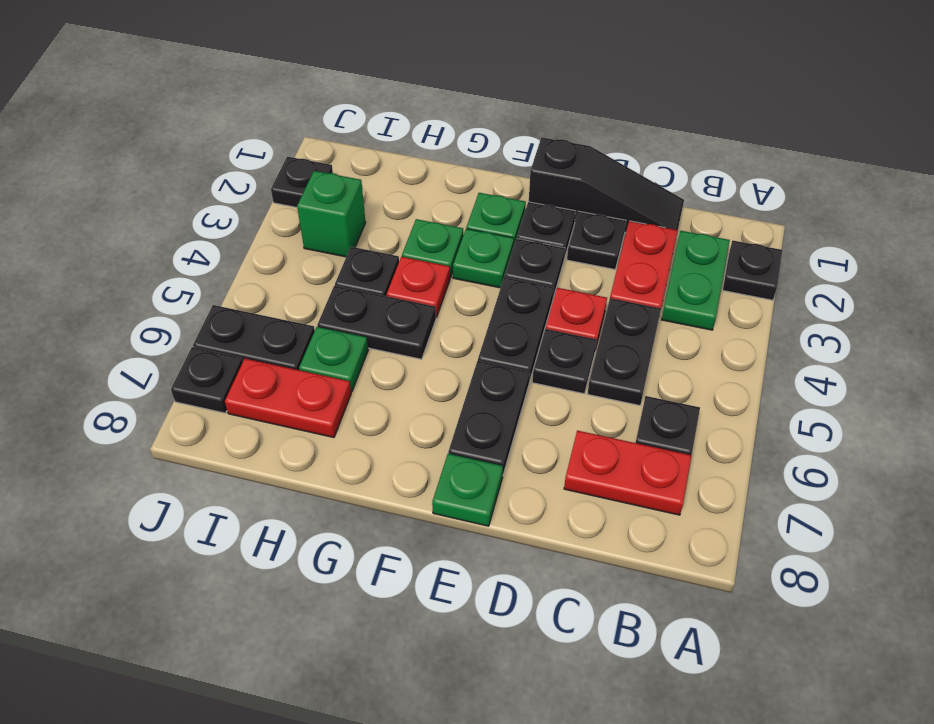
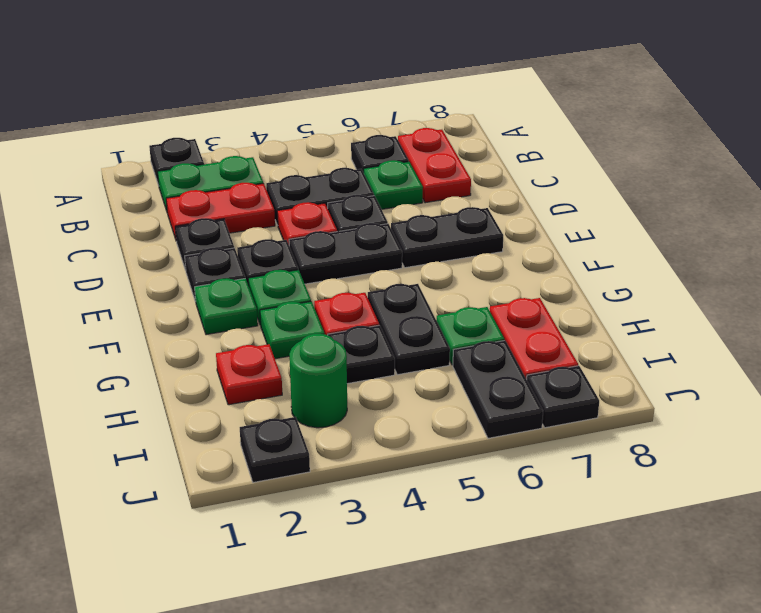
black 1x3 slope [529,137,684,232] -> none
green 1x1 plate [432,454,503,526] -> green 1x1 plate moved to [364,160,423,209]
none -> red 1x1 plate [216,344,282,405]
green 1x1 brick [297,171,366,257] -> green 1x1 round brick [289,334,347,428]

